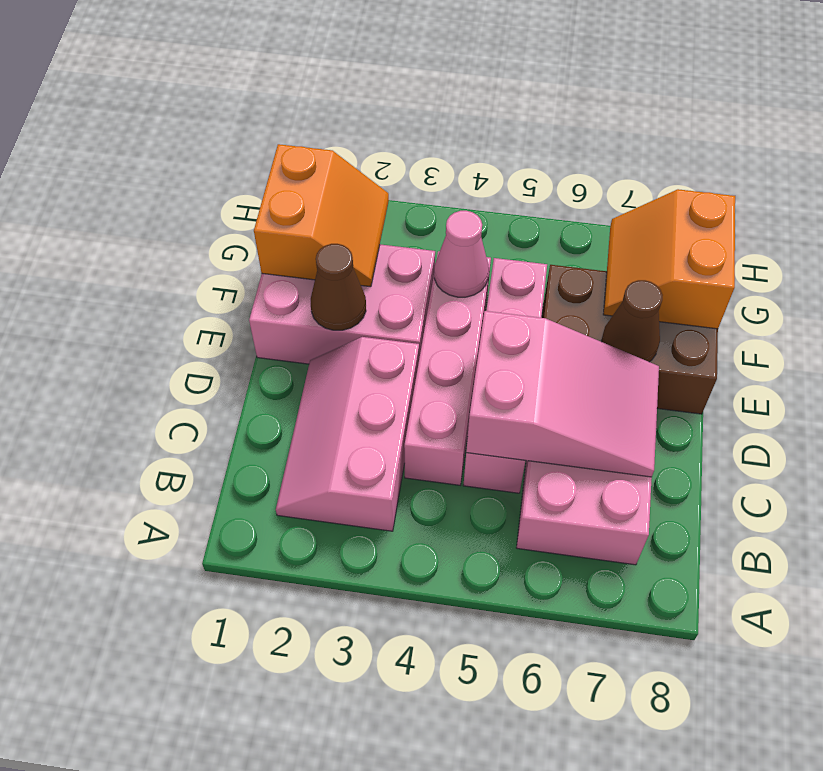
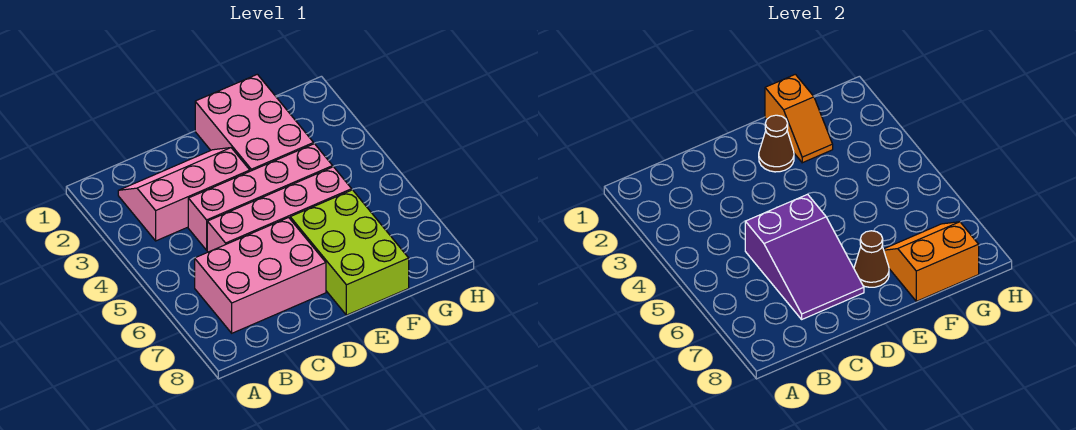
pink 2x3 slope [466,311,659,477] -> purple 2x3 slope [745,194,864,319]
brown 2x3 brick [542,265,718,414] -> lime 2x3 brick [290,190,409,315]
orange 2x2 slope [254,144,389,287] -> orange 1x2 slope [765,74,833,163]
pink 1x1 cone [434,211,489,297] -> none

